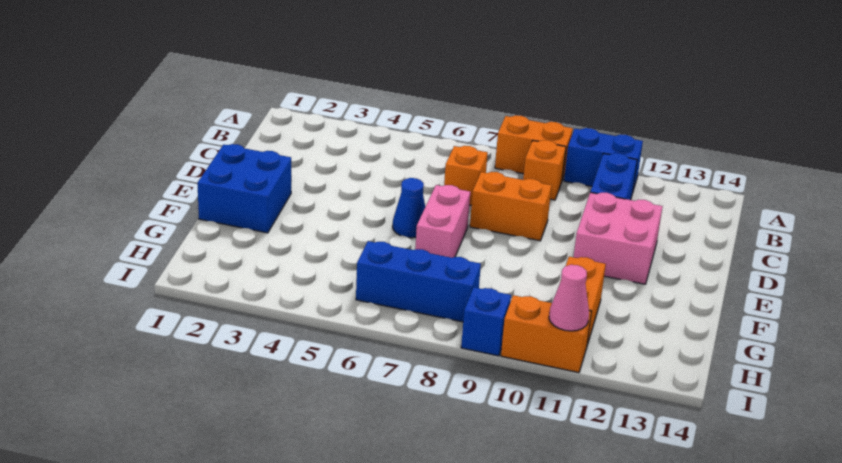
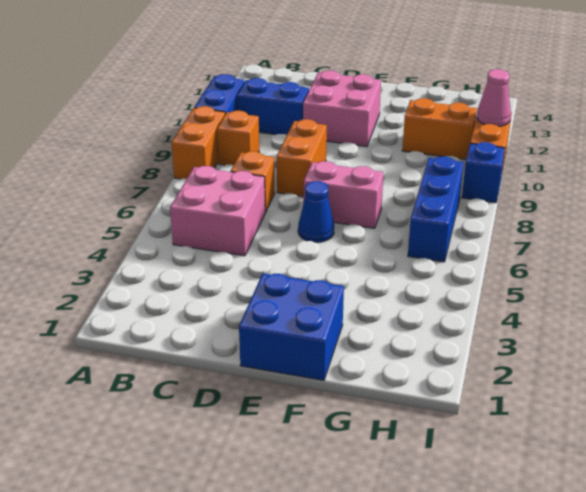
none -> pink 2x2 brick [170,166,265,256]

